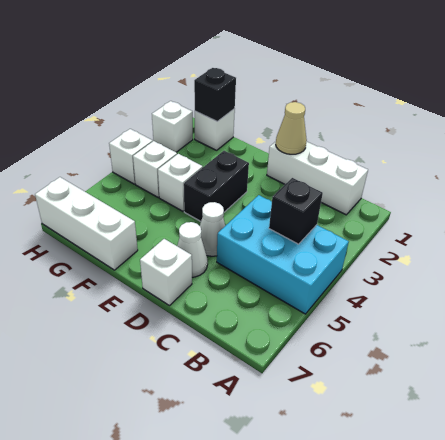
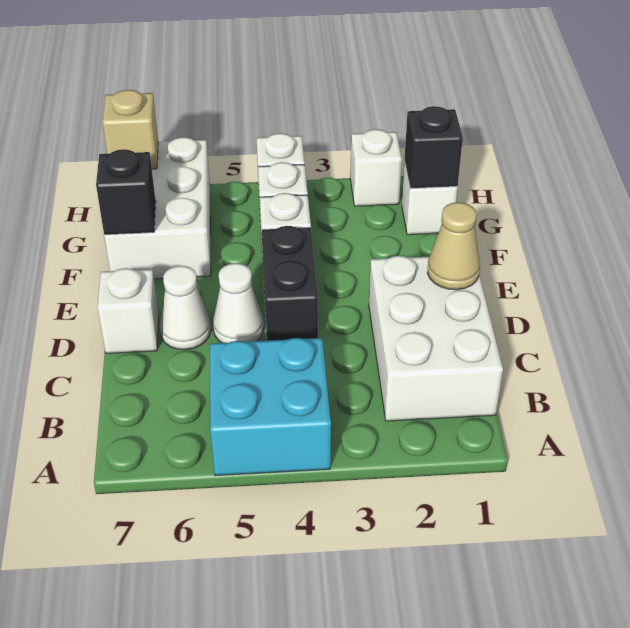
cyan 2x3 brick [217,195,349,314] -> cyan 2x2 brick [210,338,331,476]
white 1x3 brick [267,141,368,215] -> white 2x3 brick [369,256,503,421]
black 1x1 brick [269,178,323,244] -> black 1x1 brick moved to [96,149,156,234]
black 1x2 brick [184,151,249,221] -> black 1x2 brick turned to [262,226,318,341]
white 1x3 brick [35,177,138,270] -> white 2x3 brick [104,137,211,279]
none -> tan 1x1 brick [103,90,158,169]

